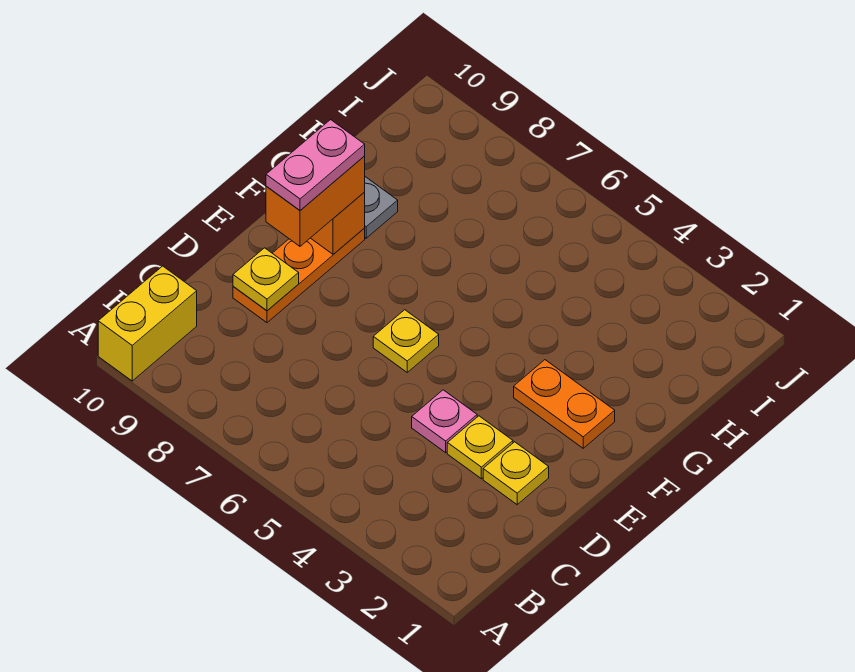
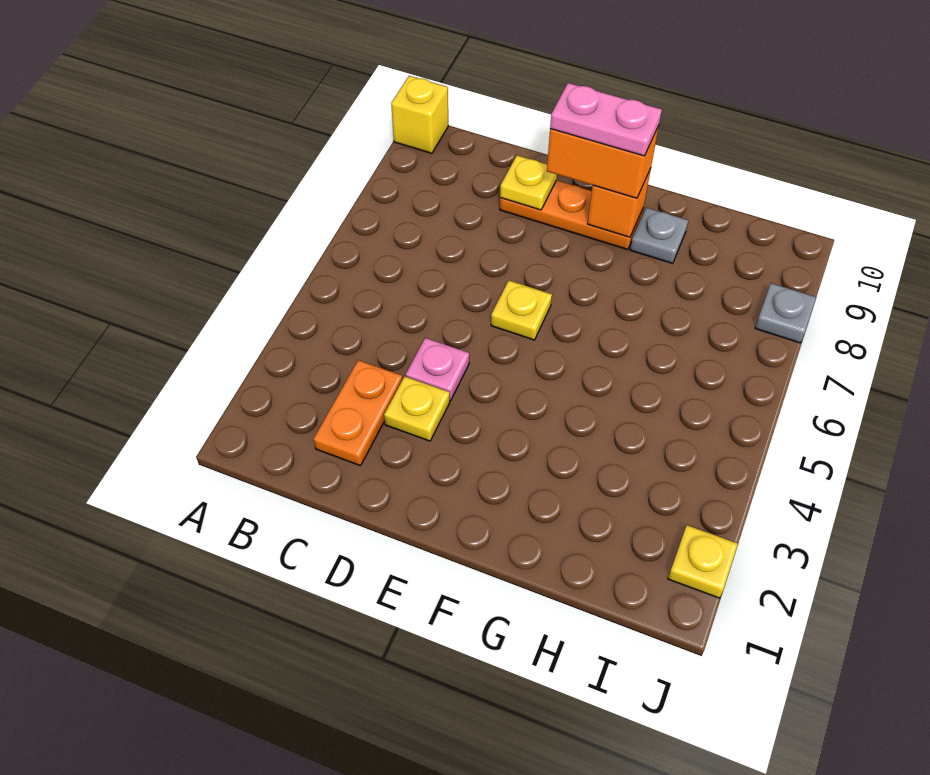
yellow 1x2 brick [98,266,197,381] -> yellow 1x1 brick [391,76,448,153]
yellow 1x1 plate [483,442,549,505] -> yellow 1x1 plate moved to [668,525,738,598]
orange 1x2 plate [514,360,615,448] -> orange 1x2 plate moved to [314,360,403,466]
none -> grey 1x1 plate [755,283,816,343]

